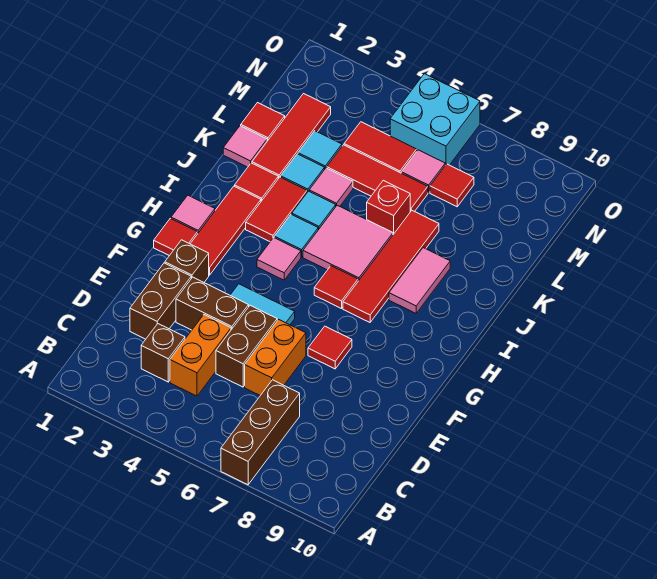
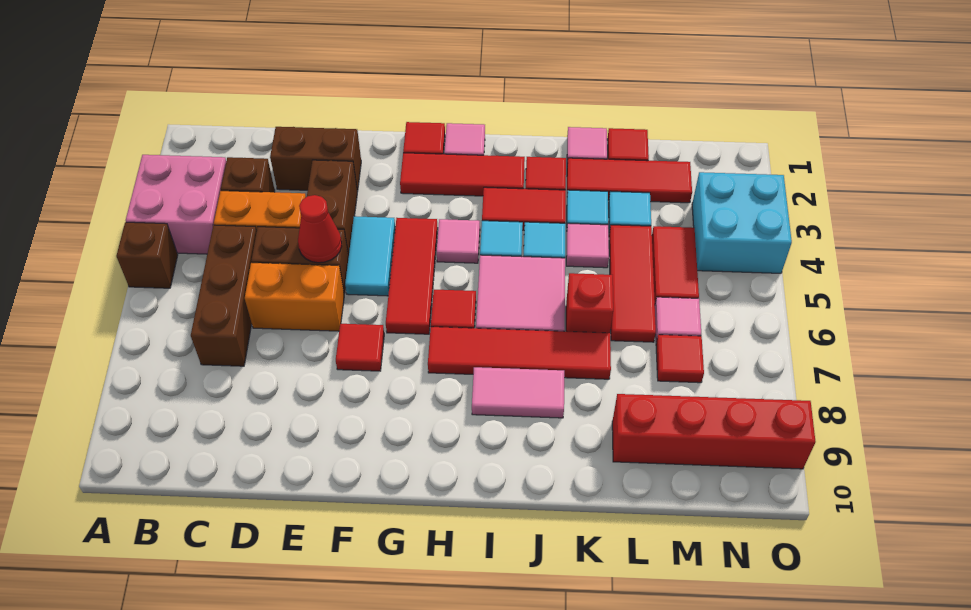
none -> pink 2x2 brick [126,155,226,254]
brown 1x3 brick [221,380,300,485] -> brown 1x3 brick turned to [191,225,257,366]
none -> red 1x1 cone [298,195,342,263]
brown 1x1 brick [165,240,209,282] -> brown 1x1 brick moved to [116,222,178,288]
none -> red 1x3 tile [386,218,438,334]
none -> red 1x4 brick [612,394,816,469]
cyan 2x2 brick [390,74,480,165] -> cyan 2x2 brick moved to [692,172,792,273]

